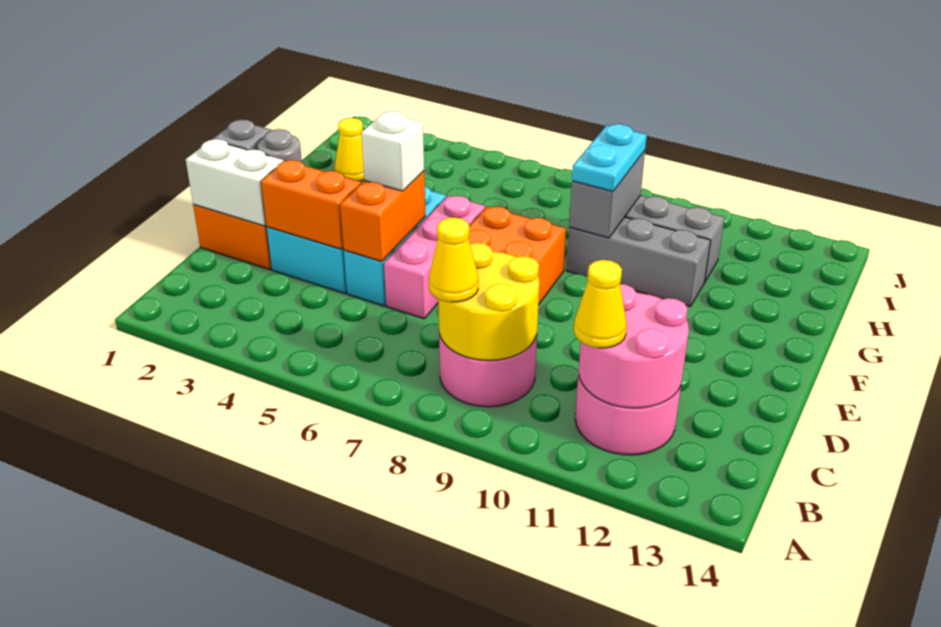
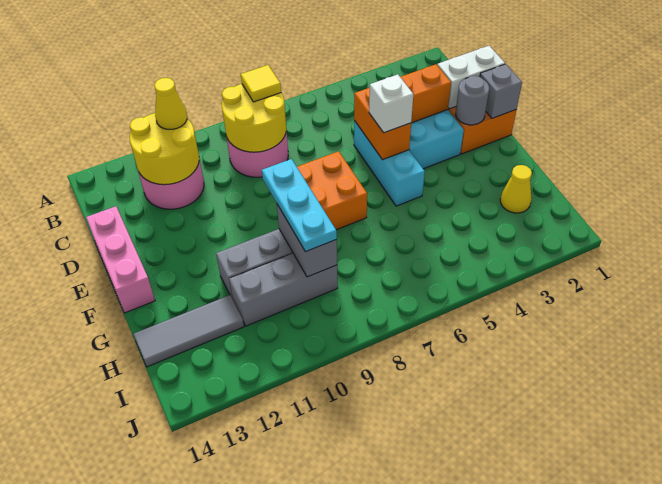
yellow 1x1 cone [429,217,478,302] -> yellow 1x1 tile [241,65,281,102]
pink 2x2 round brick [578,284,689,408] -> yellow 2x2 round brick [130,113,199,185]
pink 1x3 brick [384,196,485,319] -> pink 1x3 brick moved to [86,206,155,313]
cyan 1x2 plate [572,124,647,192] -> cyan 1x3 plate [262,159,337,252]
none -> grey 1x3 tile [133,295,244,367]

